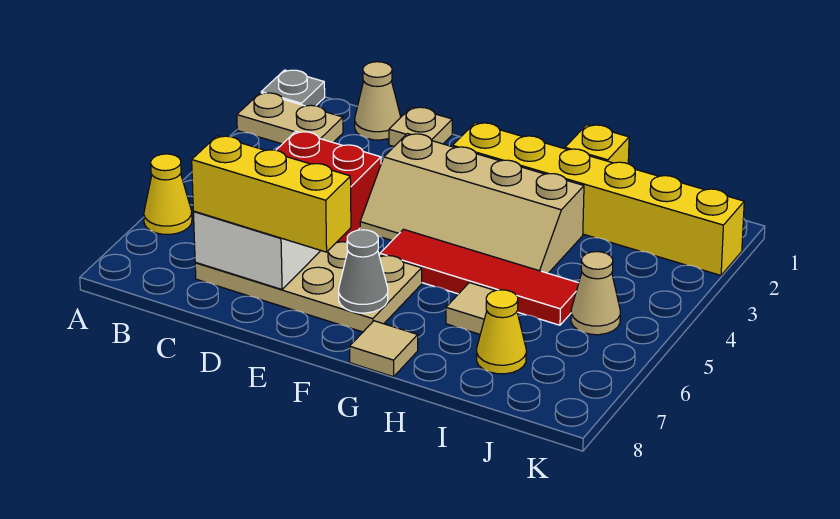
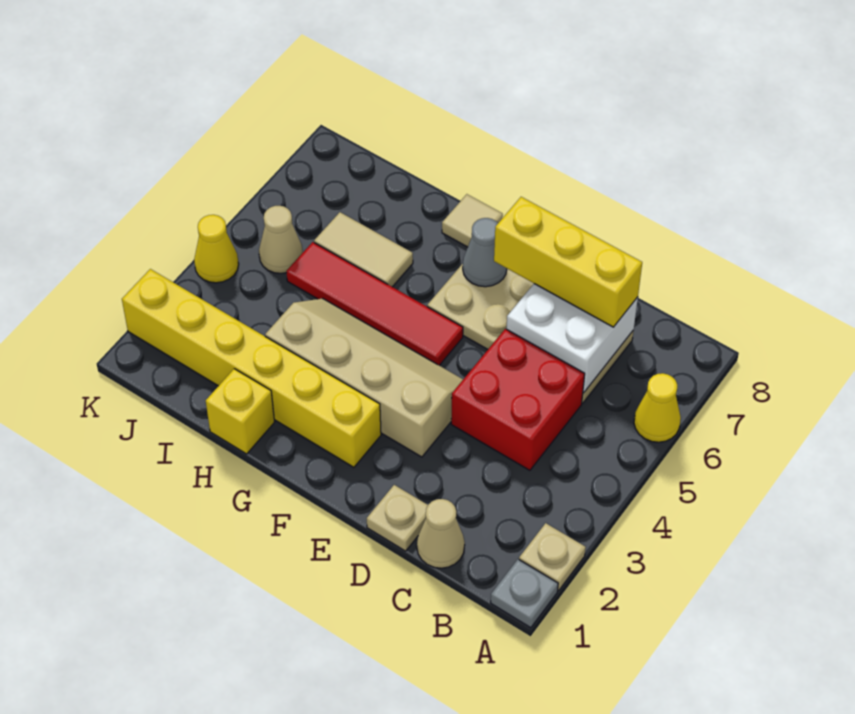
tan 1x2 plate [237,93,343,144] -> tan 1x1 plate [519,523,586,591]
tan 1x1 tile [446,283,495,334] -> tan 1x2 tile [314,212,413,287]
yellow 1x1 cone [477,290,526,374] -> yellow 1x1 cone moved to [194,215,239,283]

